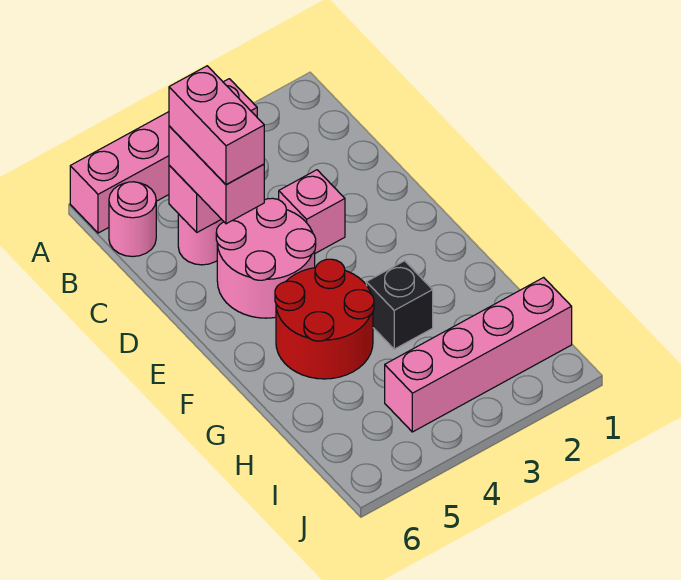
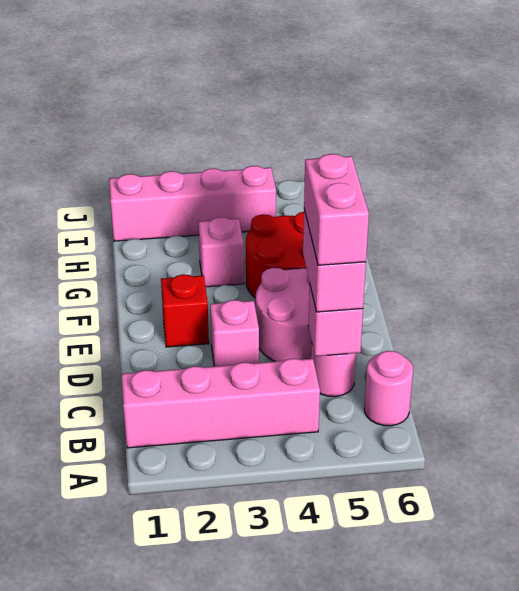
pink 1x4 brick [70,79,257,233] -> pink 1x4 brick moved to [121,358,320,448]
none -> red 1x1 brick [161,274,209,347]
black 1x1 brick [366,261,433,349] -> pink 1x1 brick [199,217,244,287]

